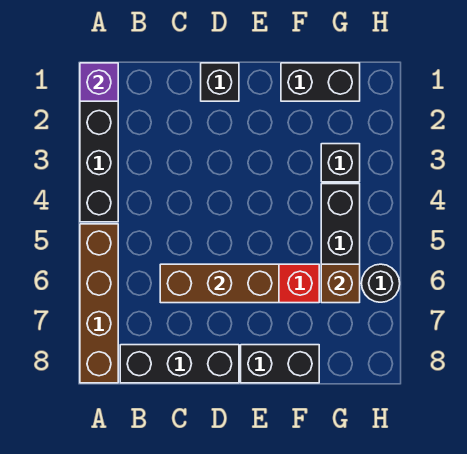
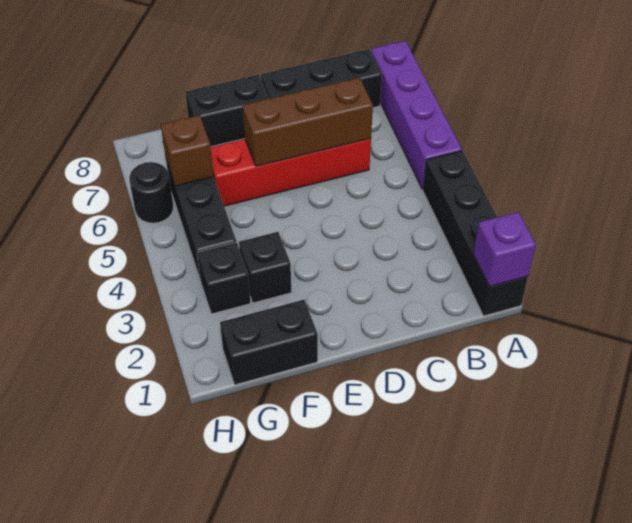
brown 1x4 brick [80,224,118,383] -> purple 1x4 brick [371,41,462,189]
black 1x1 brick [201,63,239,101] -> black 1x1 brick moved to [239,232,291,303]

